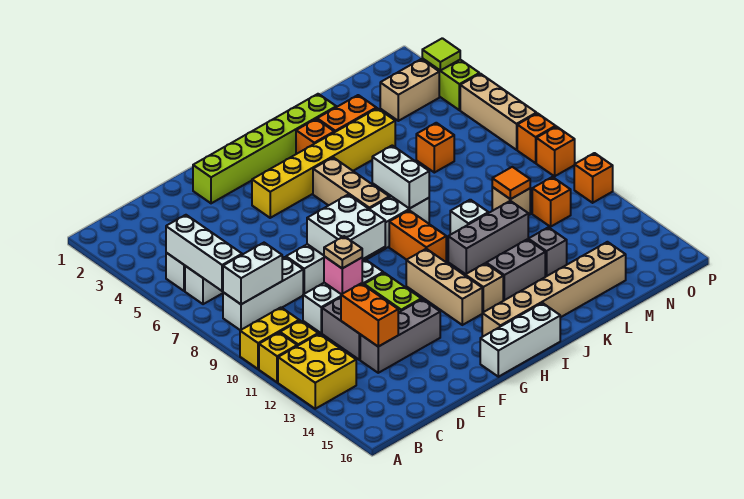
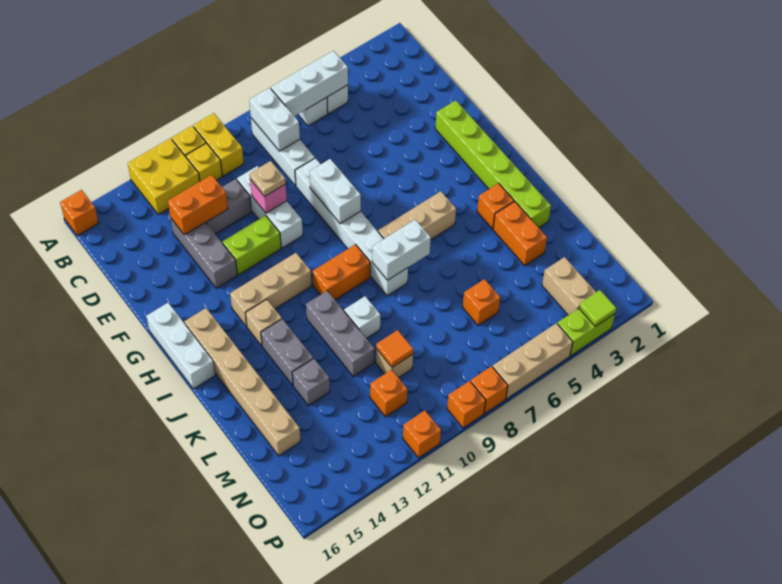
none -> orange 1x1 brick [60,190,99,236]
white 2x2 brick [307,195,385,259] -> white 1x2 brick [310,159,361,224]
yellow 1x6 brick [252,108,395,218] -> none

